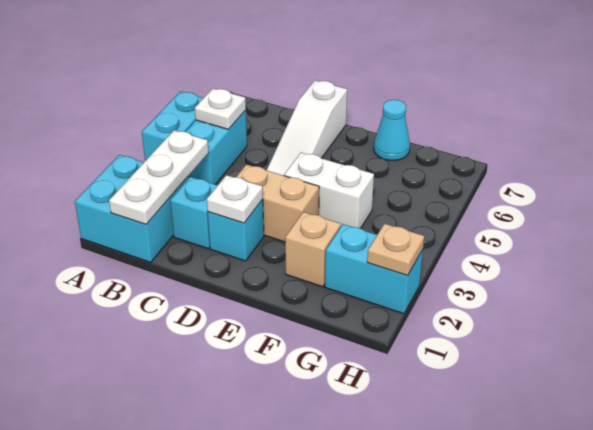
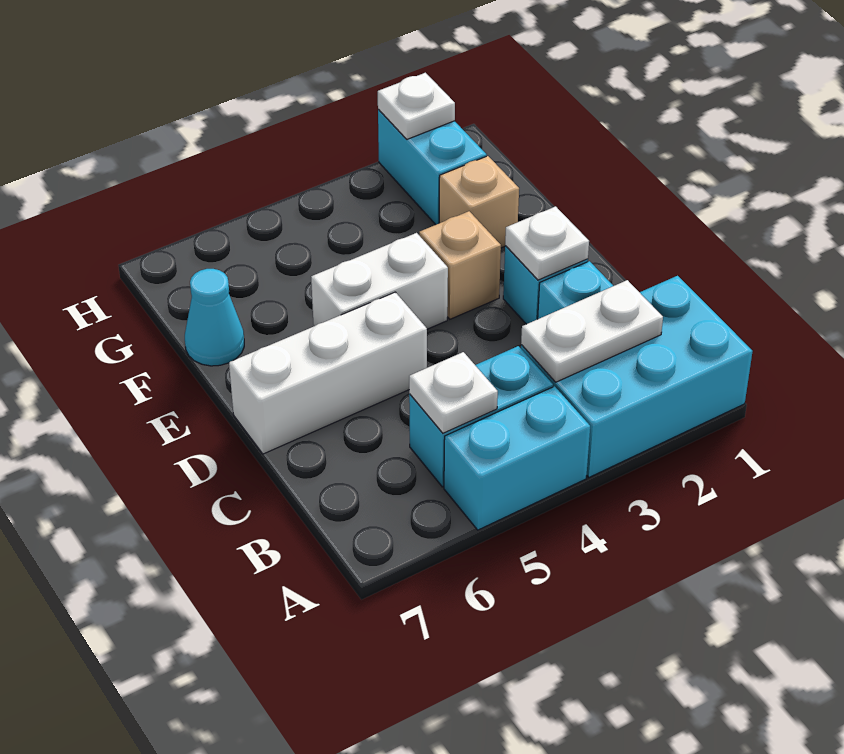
cyan 2x2 brick [75,155,189,262] -> cyan 2x3 brick [521,276,753,477]
white 1x3 plate [109,130,209,224] -> white 1x2 plate [521,280,663,382]
tan 1x2 brick [236,164,319,242] -> tan 1x1 brick [419,211,501,319]
white 1x3 slope [267,80,347,176] -> white 1x3 brick [229,292,427,454]
white 1x2 brick [284,153,374,228] -> white 1x2 brick turned to [311,233,448,329]
tan 1x1 plate [367,224,424,276] -> white 1x1 plate [378,73,455,139]

